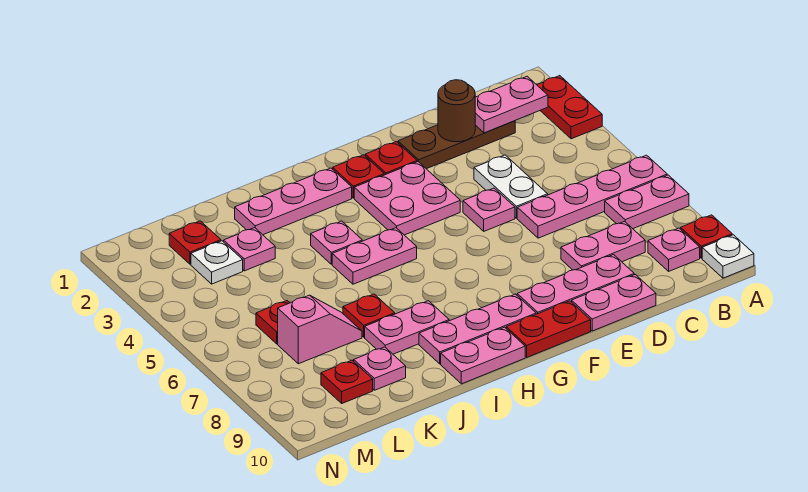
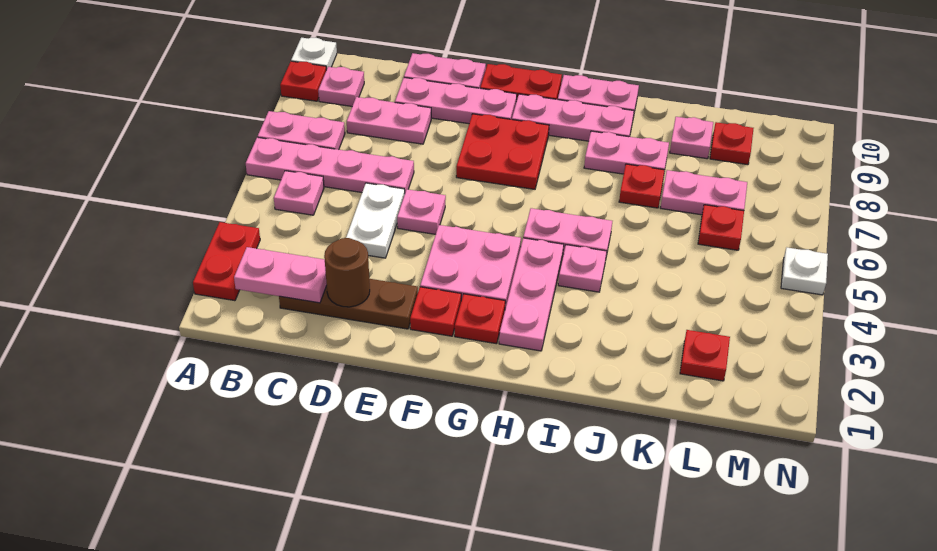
none -> red 2x2 plate [456,114,549,189]
pink 1x3 plate [235,168,352,235] -> pink 1x3 plate turned to [499,238,564,351]
pink 1x1 plate [224,228,275,271] -> pink 1x1 plate moved to [274,171,324,215]
pink 1x2 slope [278,295,362,364] -> pink 1x2 plate [661,170,747,215]
white 1x1 plate [191,241,243,284] -> white 1x1 plate moved to [781,248,828,295]

